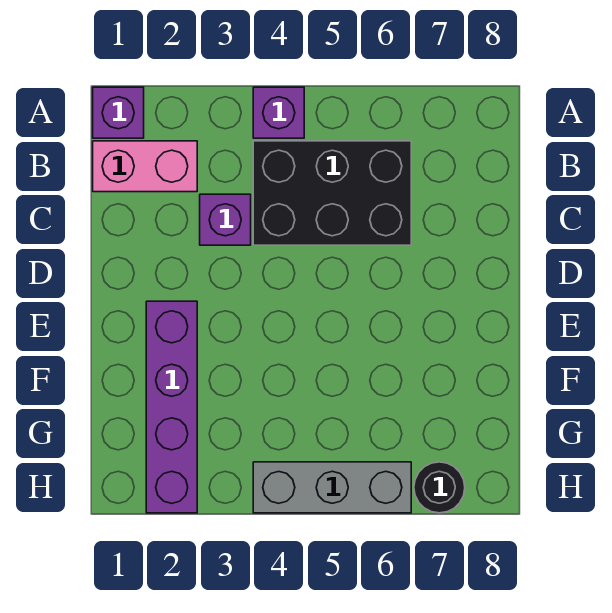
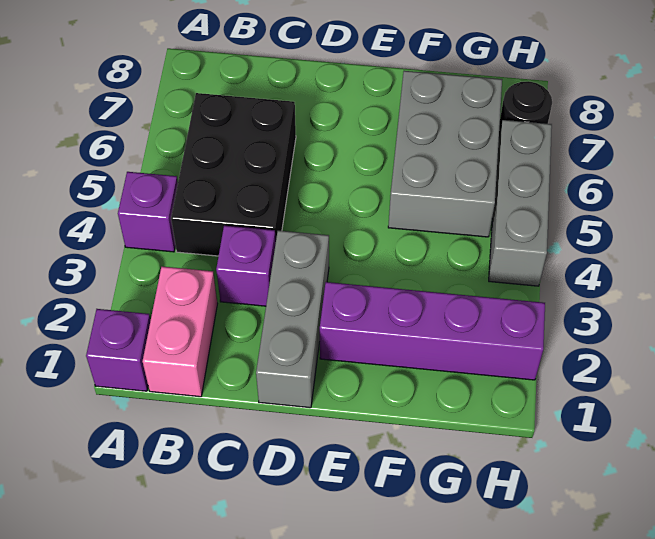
none -> grey 1x3 brick [256,231,329,408]
none -> grey 2x3 brick [388,71,502,237]

